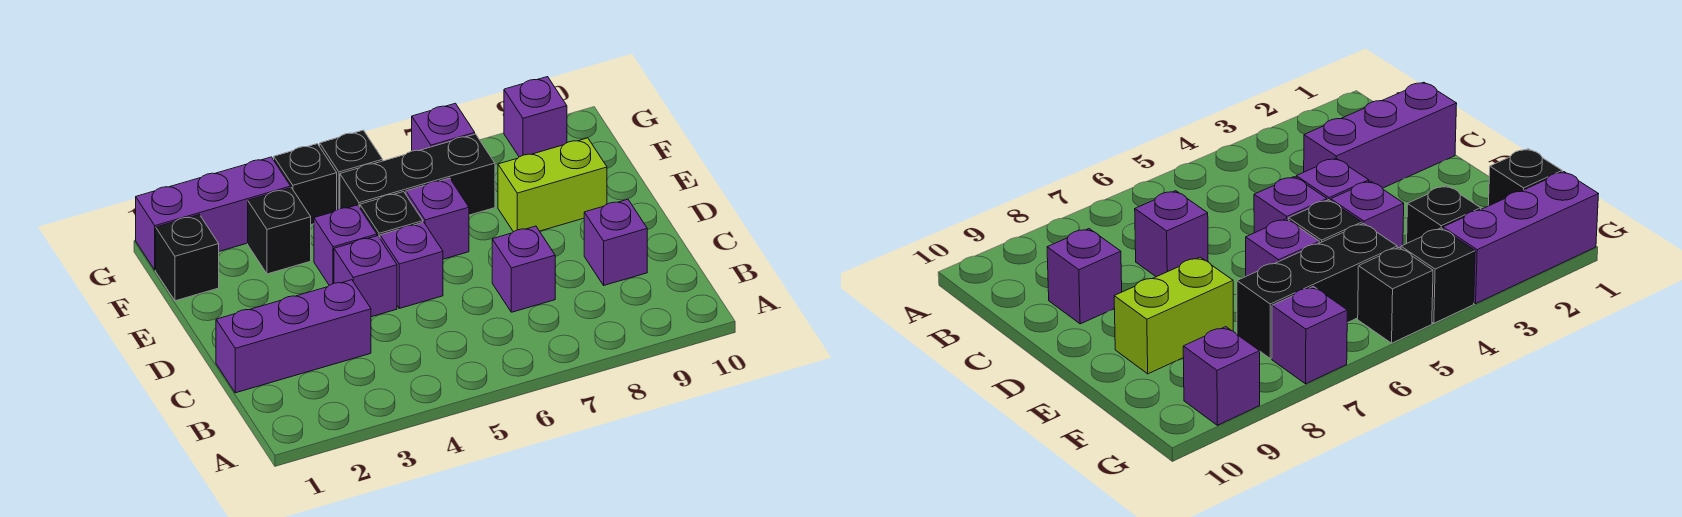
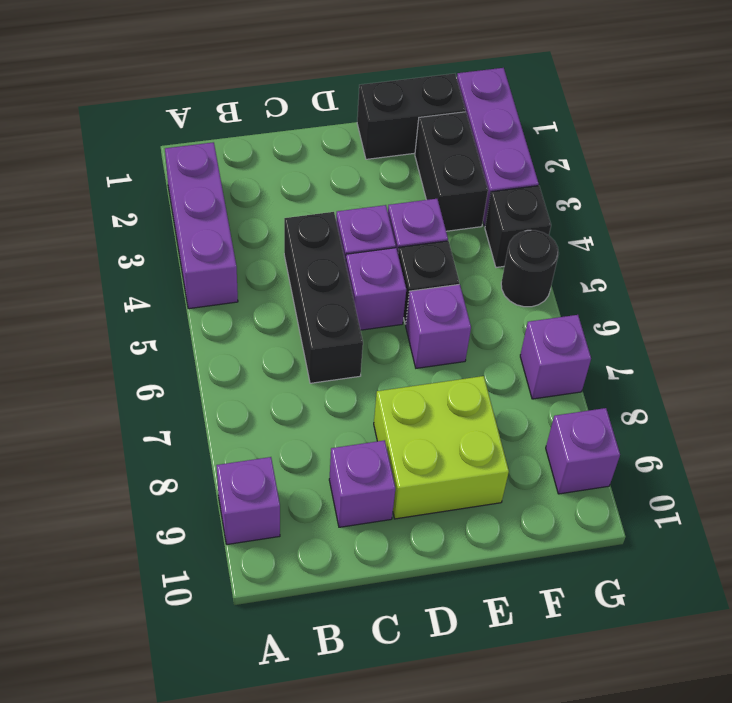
purple 1x3 brick [216,280,371,393] -> purple 1x3 brick moved to [165,142,238,309]
purple 1x1 brick [492,226,555,312] -> purple 1x1 brick moved to [216,457,280,544]
lime 1x2 brick [498,138,607,232] -> lime 2x2 brick [374,376,509,519]
black 1x1 brick [156,215,219,301] -> black 1x2 brick [357,74,465,159]
black 1x1 brick [248,188,311,274] -> black 1x2 brick [415,112,488,231]
black 1x3 brick [340,134,495,215] -> black 1x3 brick moved to [284,212,363,383]
black 1x1 brick [320,130,383,210] -> black 1x1 round brick [501,230,559,307]

